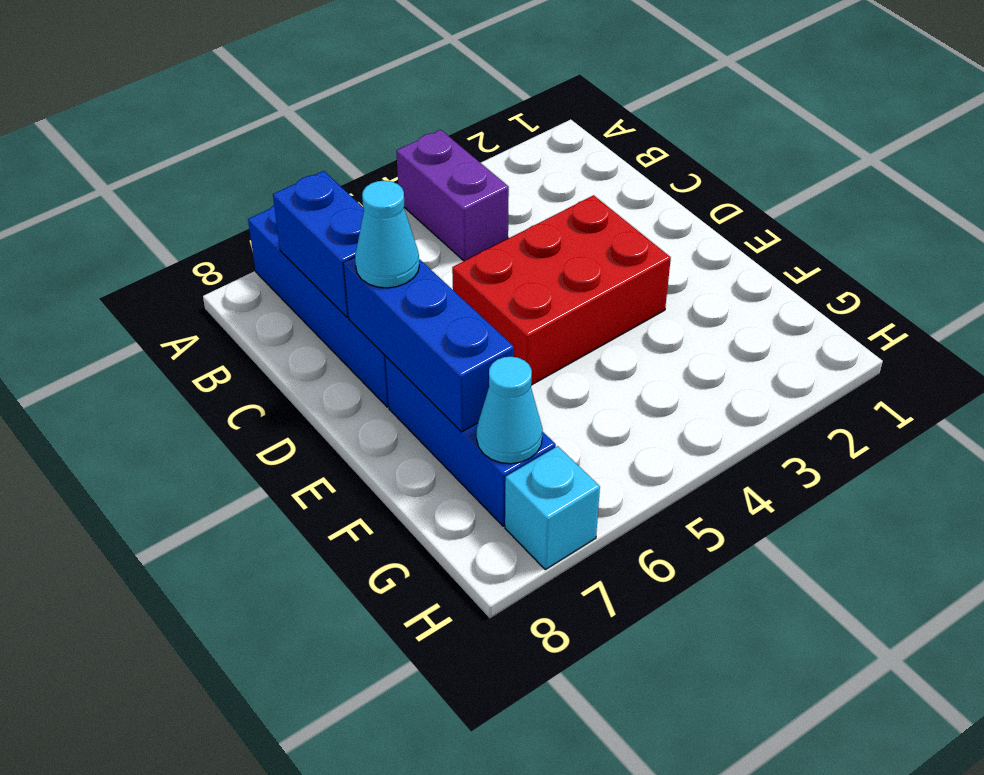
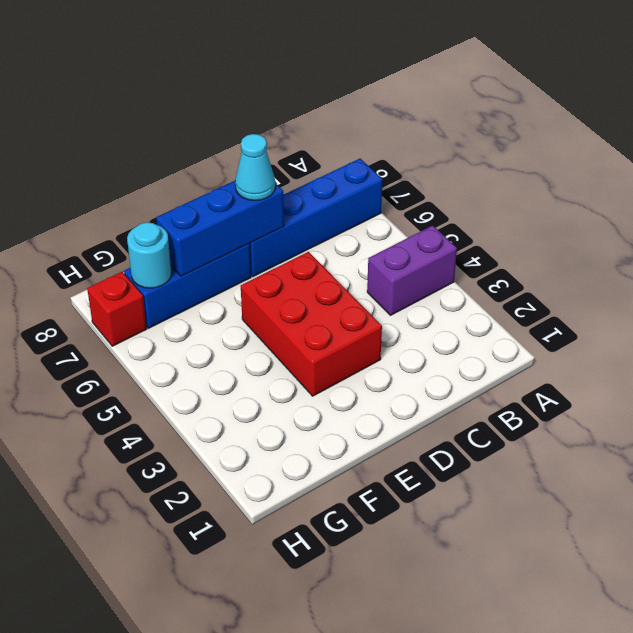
blue 1x2 brick [273,171,364,317] -> none
cyan 1x1 cone [477,357,543,464] -> cyan 1x1 round brick [127,222,171,288]
cyan 1x1 brick [505,446,600,570] -> red 1x1 brick [87,272,147,346]

